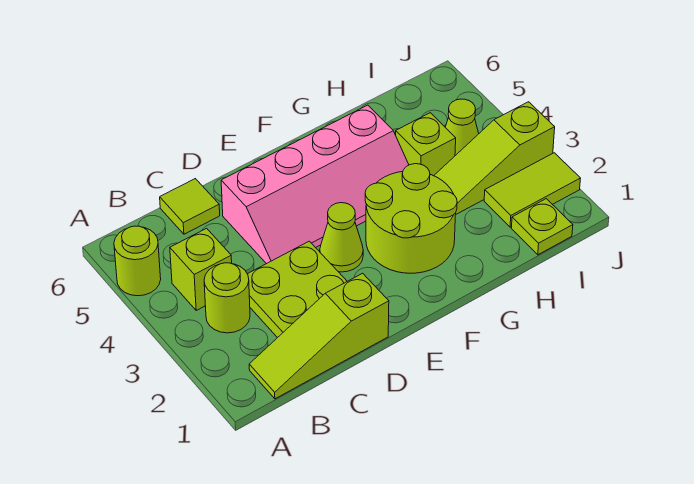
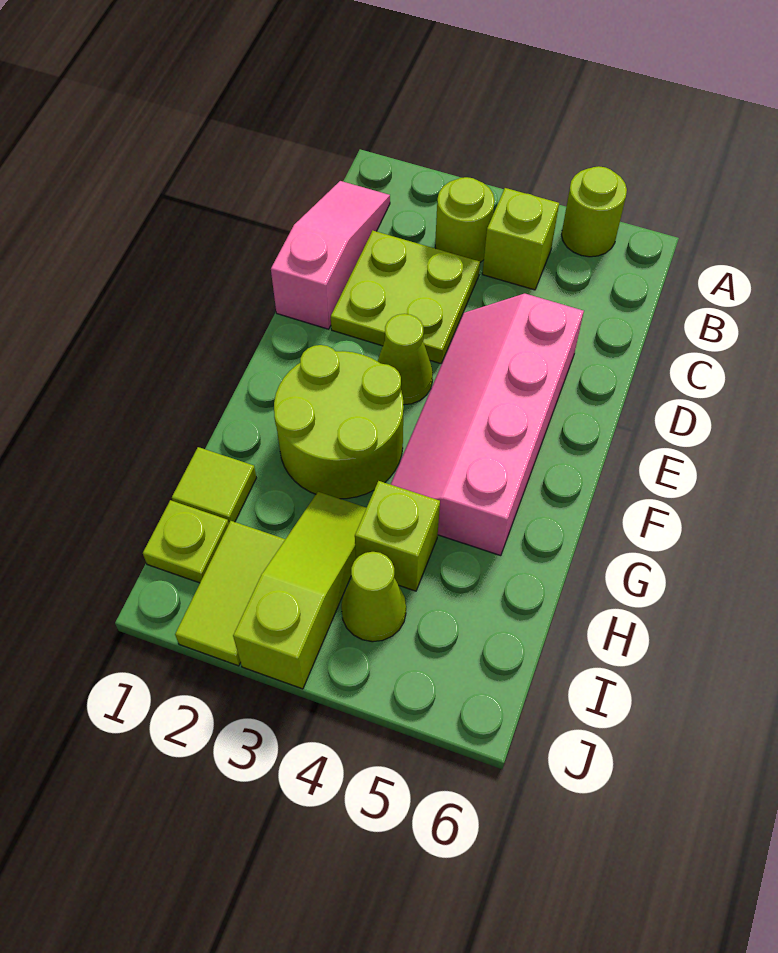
lime 1x3 slope [249,273,389,399] -> pink 1x3 slope [271,181,390,329]
lime 1x1 tile [160,179,220,234] -> lime 1x1 tile moved to [172,447,256,523]

